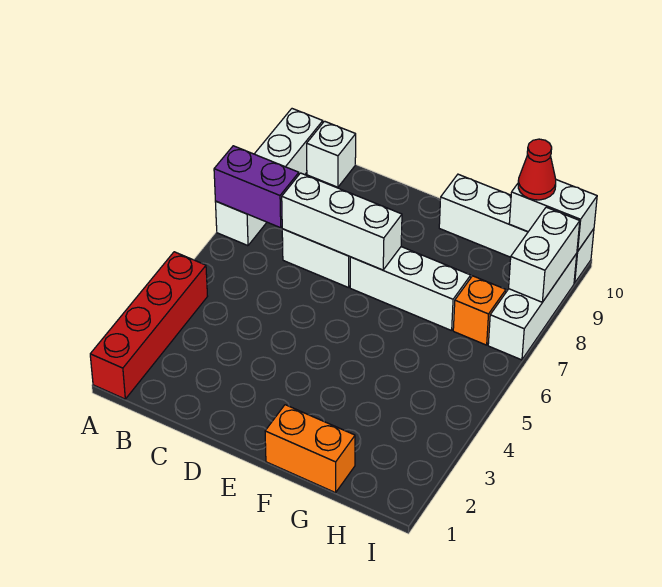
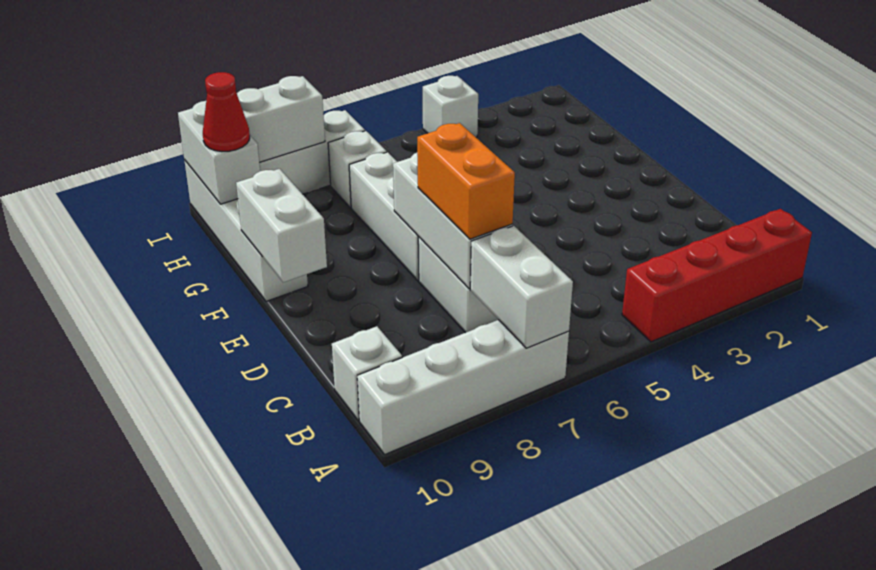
purple 1x2 brick [214,146,299,228] -> white 1x2 brick [470,226,573,348]
none -> white 1x2 brick [236,169,327,282]
orange 1x2 brick [265,405,355,493] -> orange 1x2 brick moved to [417,123,515,239]
orange 1x1 brick [453,276,506,345] -> white 1x1 brick [328,131,387,208]
none -> white 1x1 brick [423,76,478,137]

